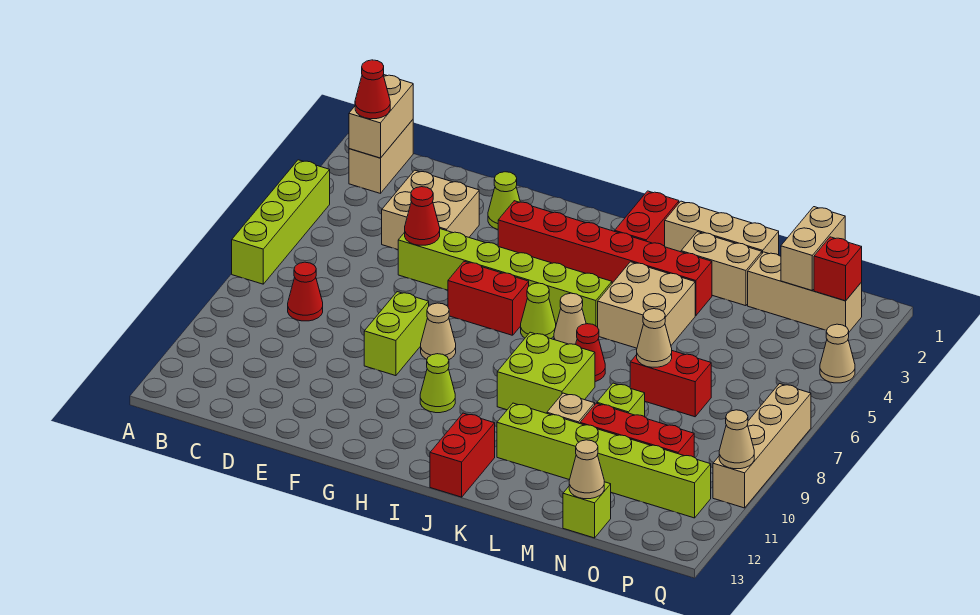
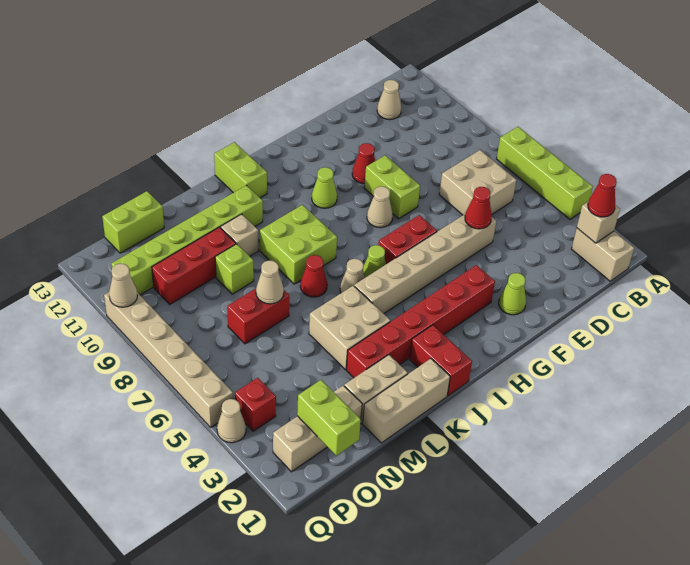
tan 1x2 brick [349,74,413,158] -> tan 1x1 brick [577,202,620,243]
red 1x1 cone [288,262,323,321] -> red 1x1 cone moved to [352,143,375,184]
tan 2x2 brick [382,170,479,250] -> tan 2x2 brick moved to [439,150,516,215]
lime 1x6 brick [398,229,612,327] -> tan 1x6 brick [354,214,496,314]
red 1x2 brick [430,413,495,497] -> lime 1x2 brick [214,142,267,198]
lime 1x1 brick [563,482,611,538] -> lime 1x2 brick [102,191,164,253]
tan 1x1 cone [569,440,604,499] -> tan 1x1 cone moved to [377,80,401,120]
tan 1x2 brick [781,207,845,290] -> lime 1x2 brick [297,380,361,456]
red 1x1 brick [814,237,862,301] -> red 1x1 brick moved to [235,378,276,431]
tan 1x4 brick [713,384,811,508] -> tan 1x6 brick [104,292,233,427]

